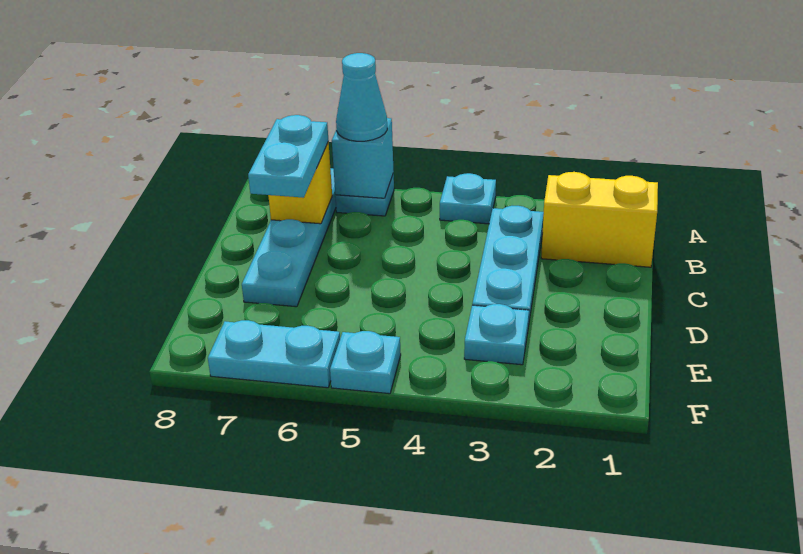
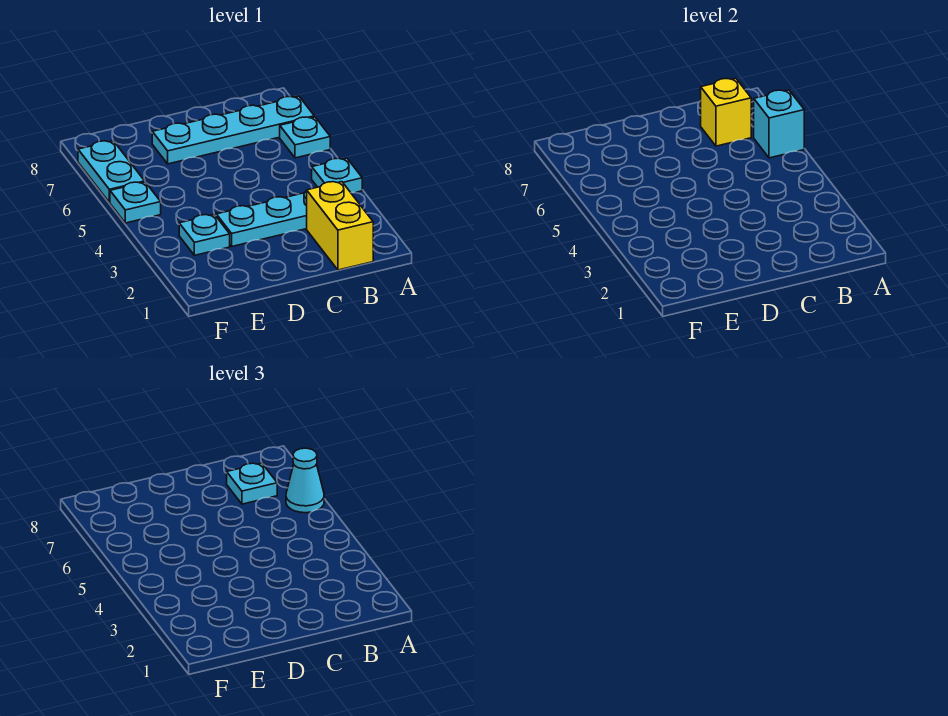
cyan 1x2 plate [248,115,329,198] -> cyan 1x1 plate [227,463,277,504]

